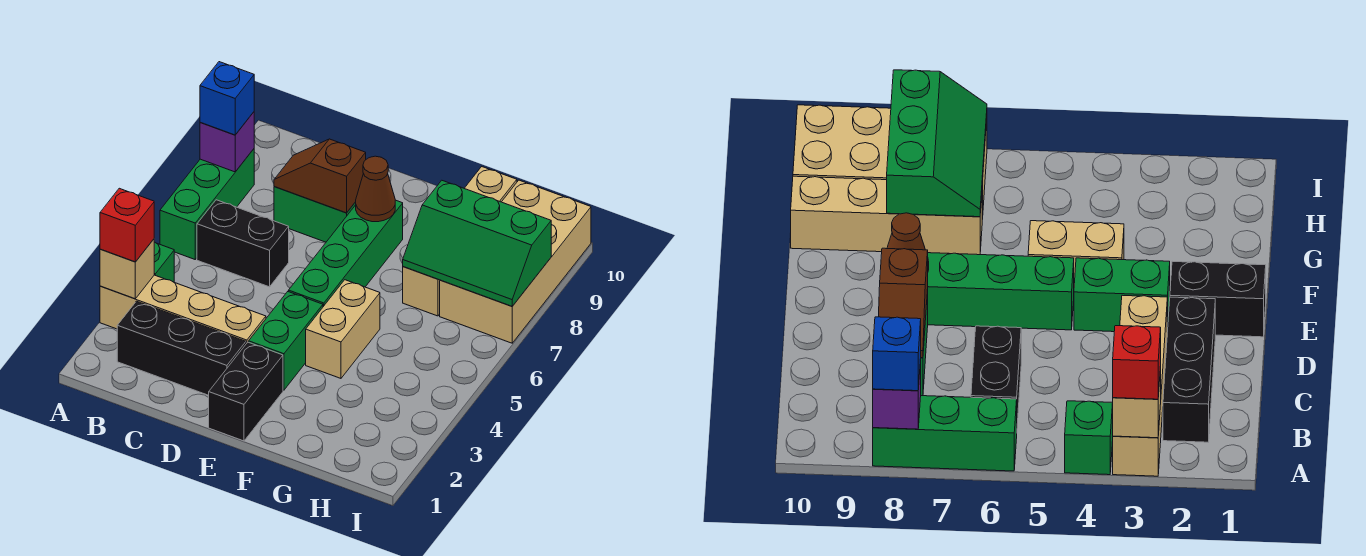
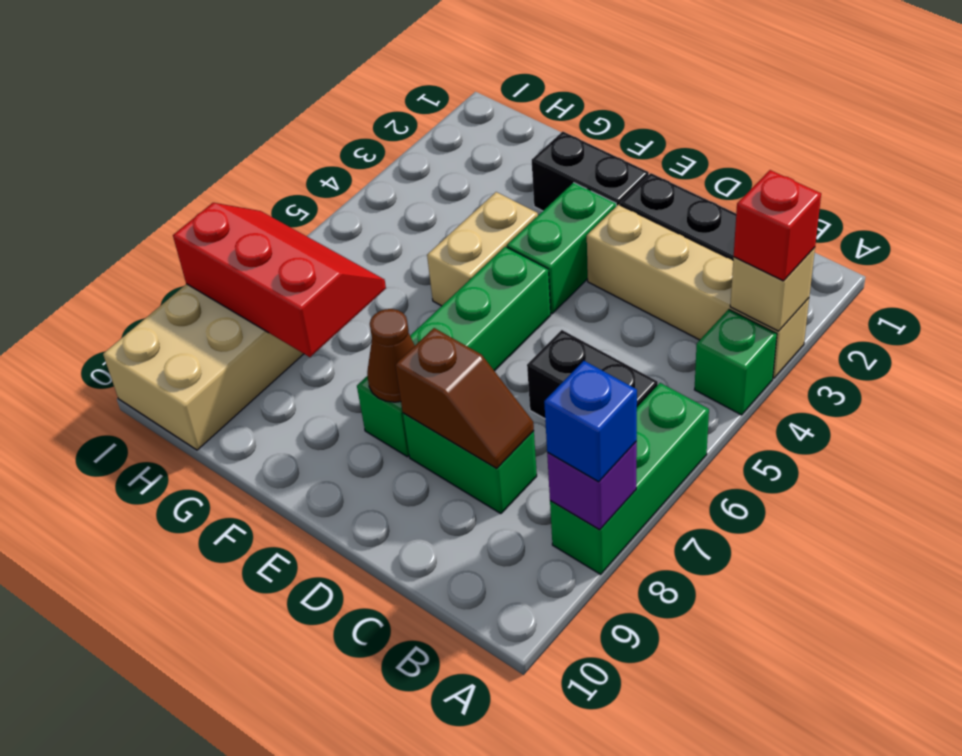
black 1x2 brick [209,342,283,441] -> black 1x2 brick turned to [532,132,649,211]
tan 1x4 brick [403,167,517,316] -> none
green 2x3 slope [403,180,551,306] -> red 2x3 slope [173,203,386,357]

